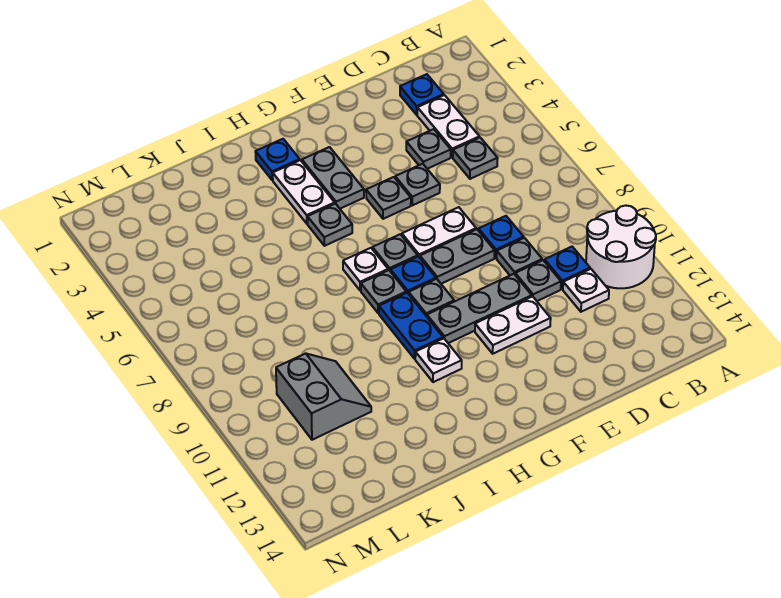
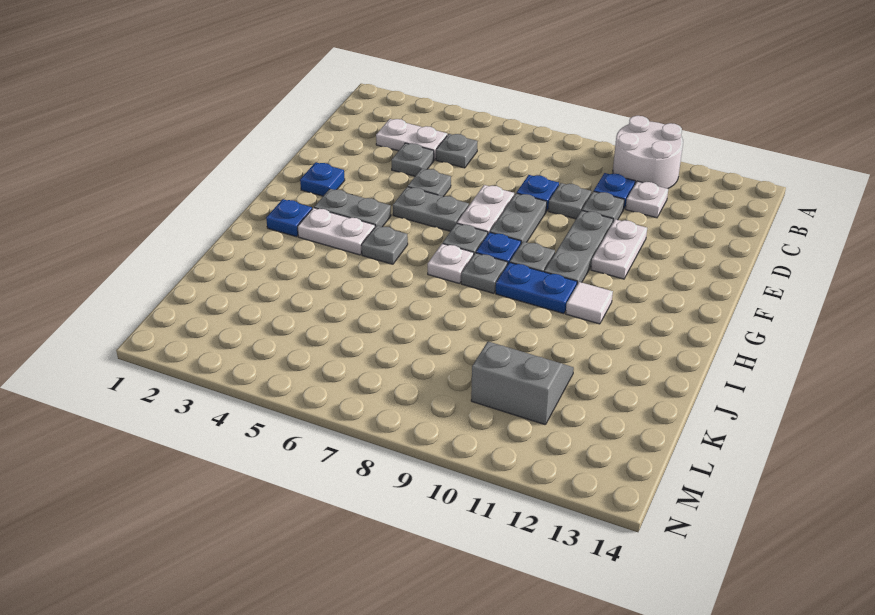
blue 1x1 plate [400,74,444,115] -> blue 1x1 plate moved to [300,162,345,196]
grey 1x1 plate [366,177,411,219] -> grey 1x2 plate [393,187,469,231]
white 1x1 plate [415,338,462,382] -> white 1x1 tile [566,282,613,324]

